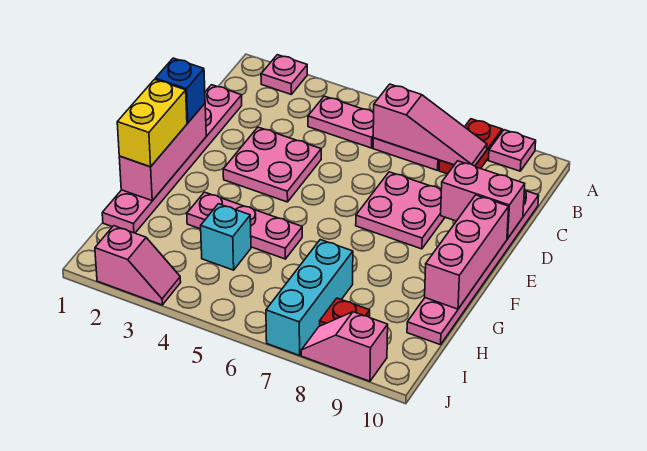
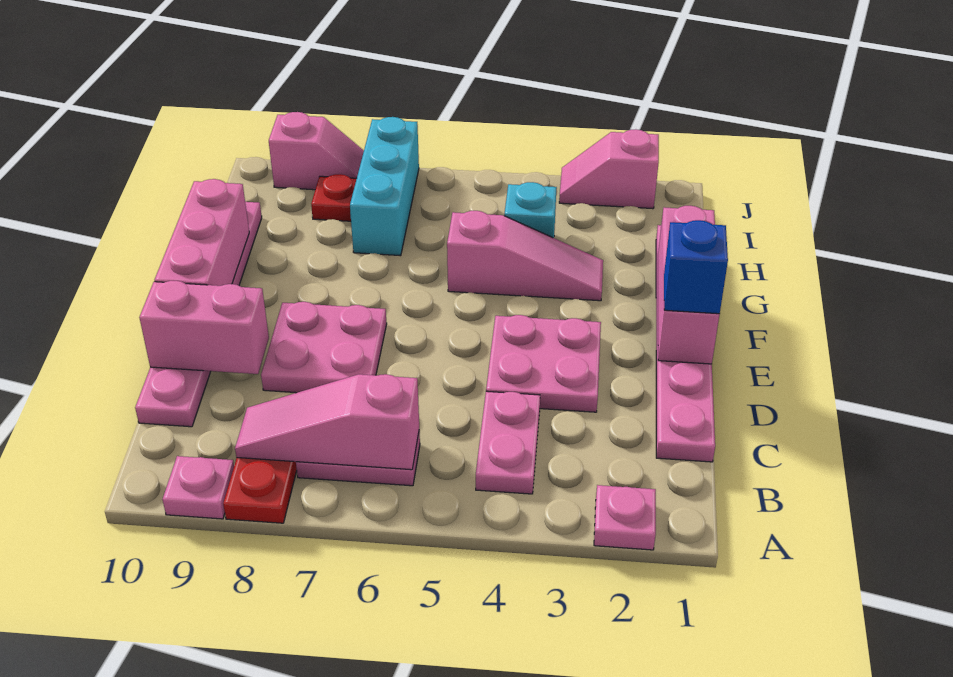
pink 1x2 plate [308,96,374,148] -> pink 1x2 plate turned to [476,391,540,494]
yellow 1x2 brick [117,79,187,167] -> none
pink 1x3 plate [187,192,302,259] -> pink 1x3 slope [447,211,603,301]

